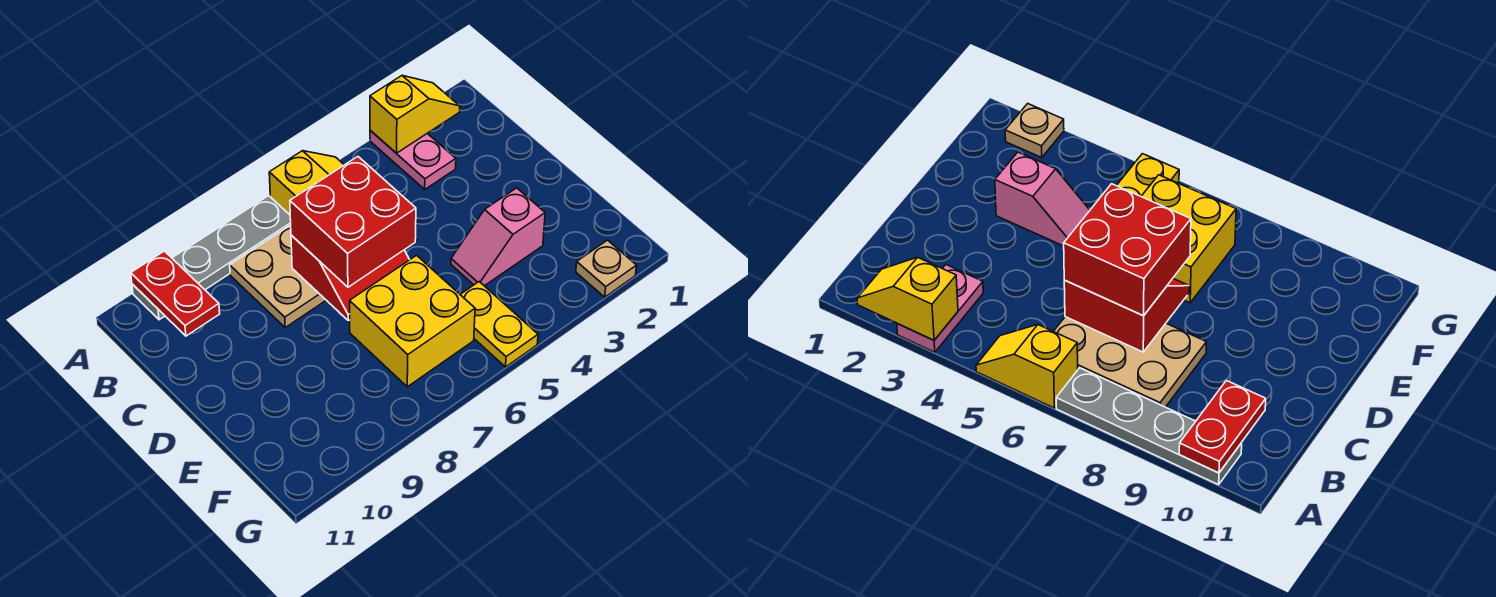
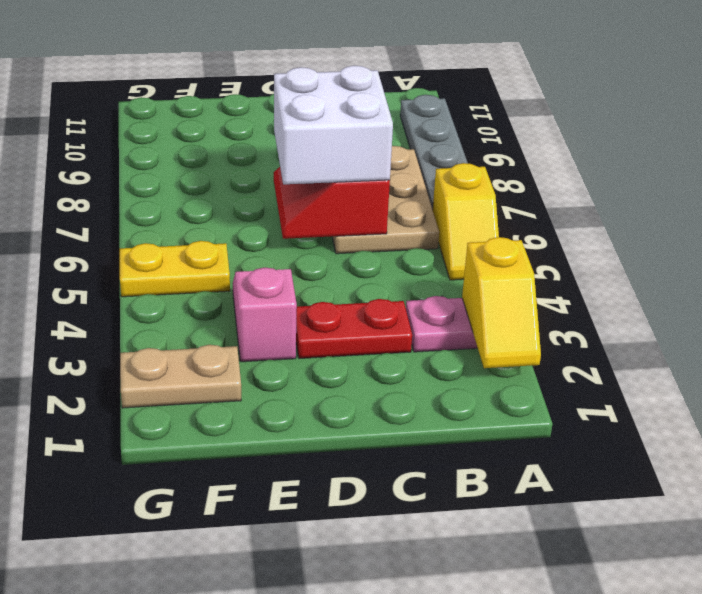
red 1x2 plate [131,251,220,336] -> red 1x2 plate moved to [296,299,412,358]
red 2x2 brick [290,157,416,287] -> white 2x2 brick [274,66,393,184]
yellow 2x2 brick [350,255,475,387] -> none
tan 1x1 plate [576,240,637,297] -> tan 1x2 plate [120,345,241,408]

